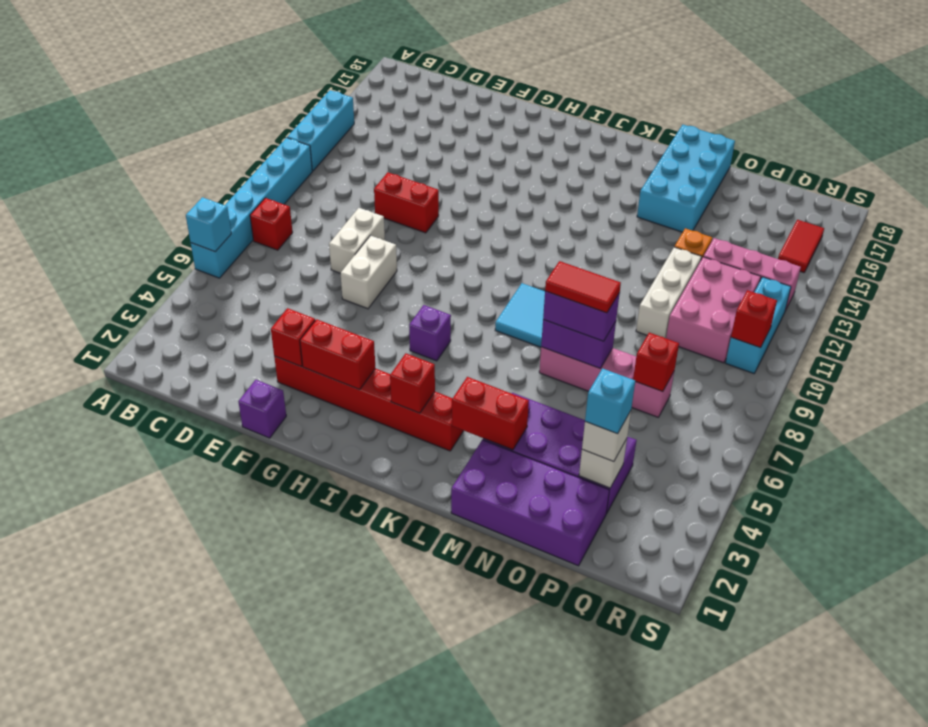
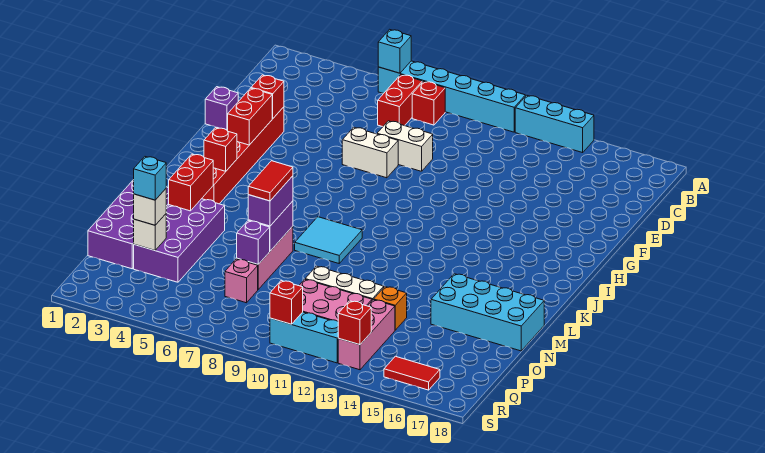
red 1x2 brick [374,172,439,233] -> red 1x2 brick moved to [378,75,422,127]
purple 1x1 brick [409,305,451,361] -> purple 1x1 brick moved to [237,221,270,264]
red 1x1 brick [633,333,679,392] -> red 1x1 brick moved to [338,301,371,345]

